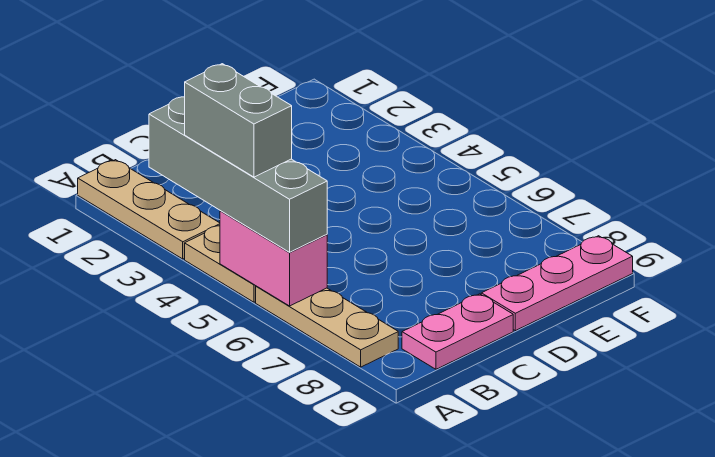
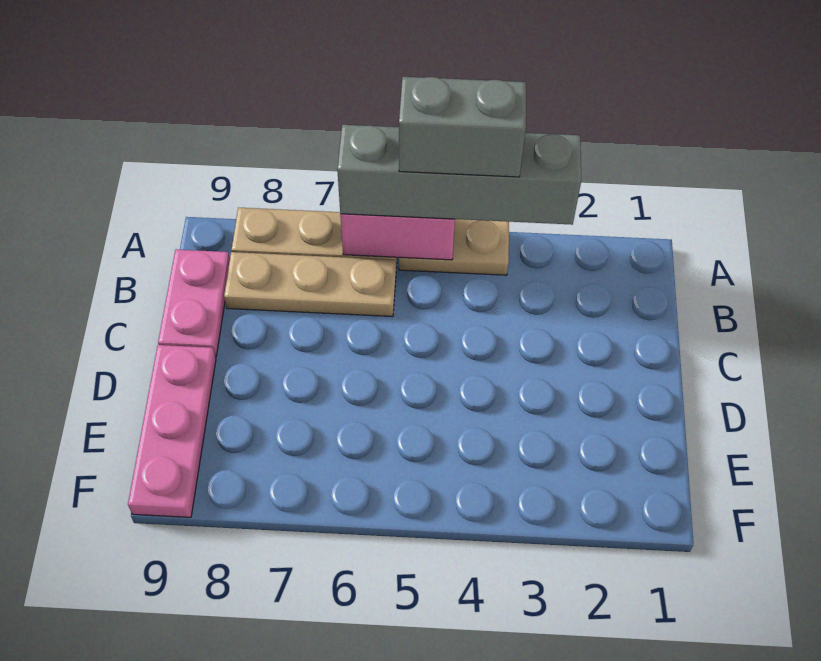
tan 1x3 plate [78,160,220,259] -> tan 1x3 plate moved to [224,252,396,317]

